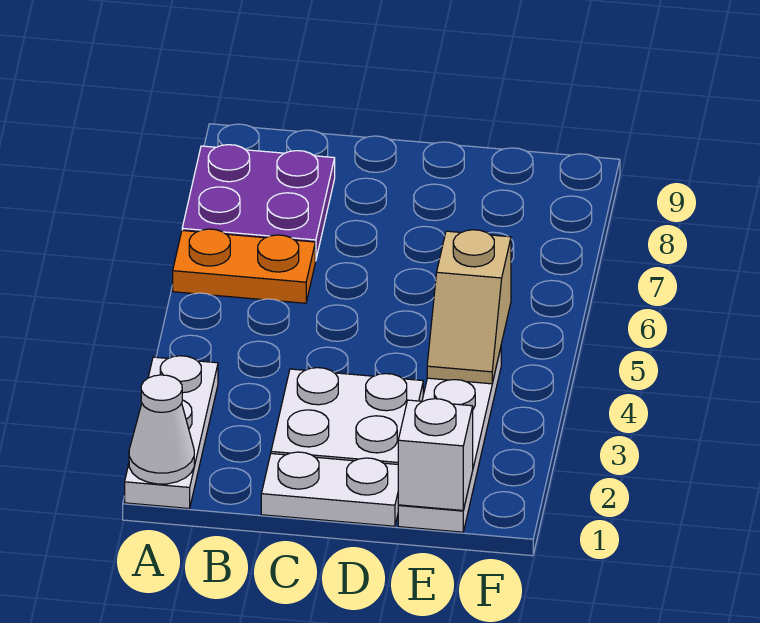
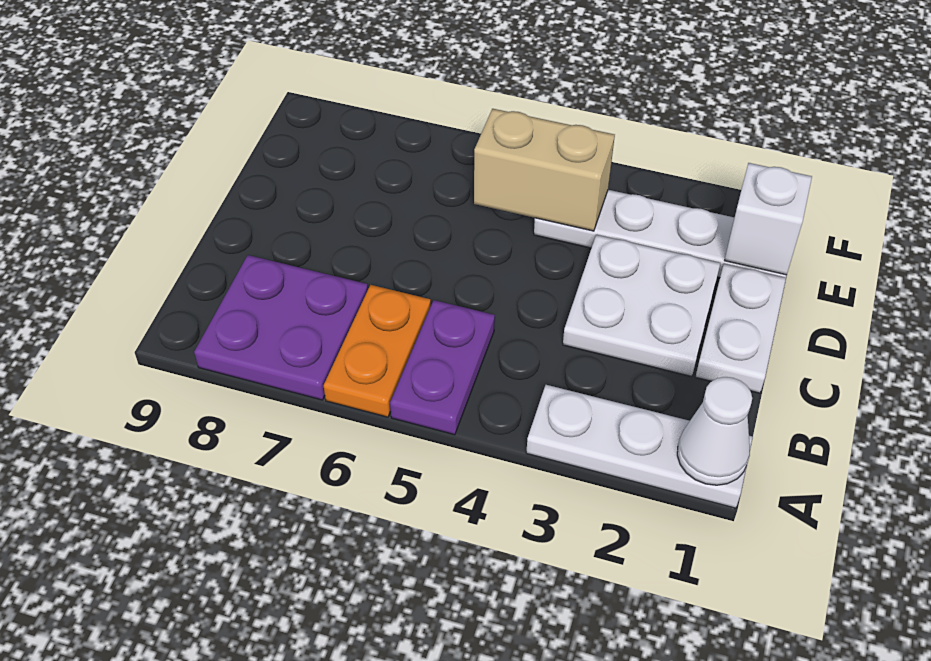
none -> purple 1x2 plate [390,300,495,435]
tan 1x2 slope [427,230,511,384] -> tan 1x2 brick [474,109,615,231]

